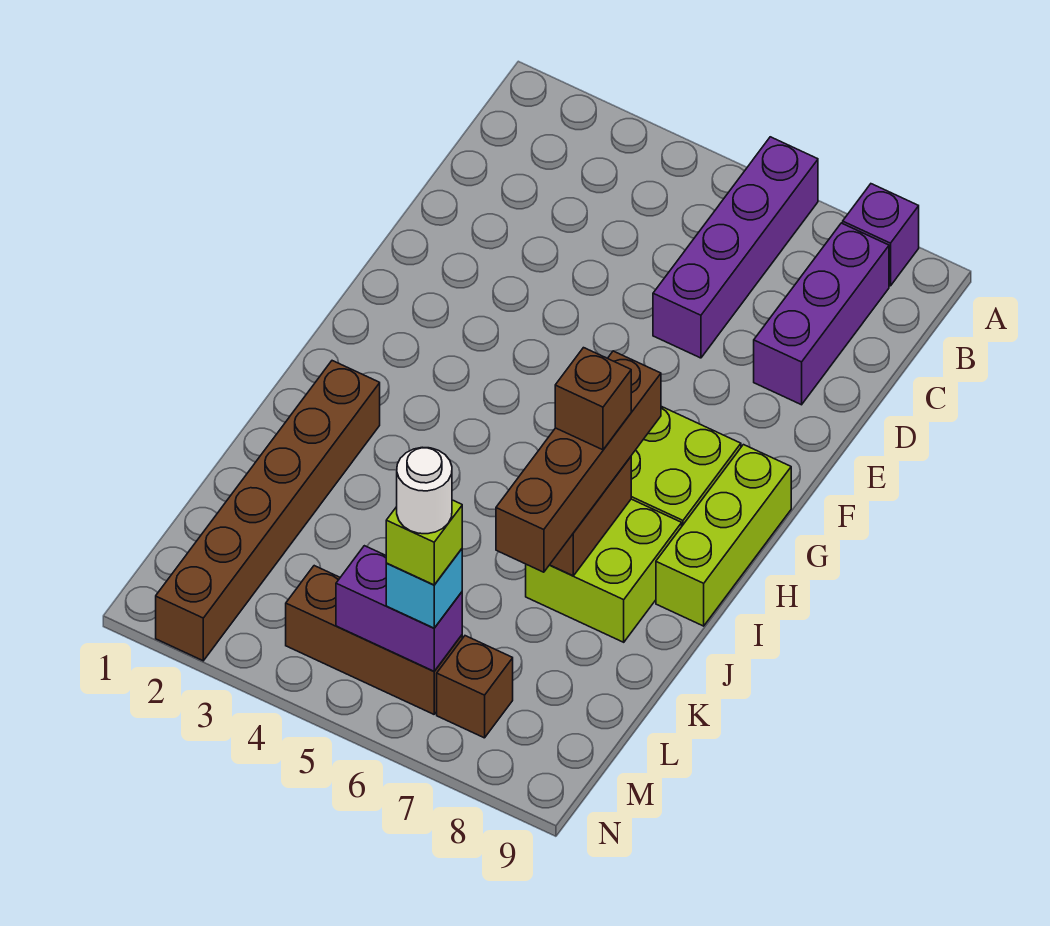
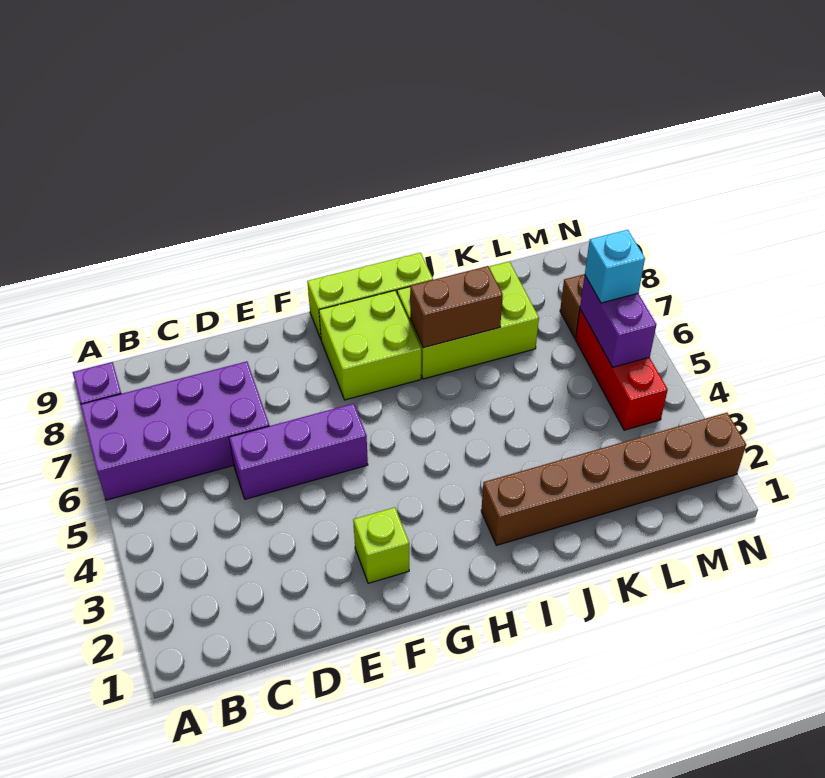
purple 1x4 brick [653,137,818,358] -> purple 2x4 brick [81,361,269,500]
purple 1x3 brick [754,223,889,405] -> purple 1x3 brick moved to [229,404,368,499]
brown 1x4 brick [496,351,661,572] -> none
lime 2x2 brick [526,499,682,642] -> lime 2x3 brick [397,261,539,379]
brown 1x1 brick [555,348,631,450] -> none
brown 1x3 brick [286,566,462,714] -> red 1x3 brick [575,309,668,430]
lime 1x1 brick [386,500,462,585] -> lime 1x1 brick moved to [353,507,409,583]
white 1x1 round brick [397,447,452,534] -> none

